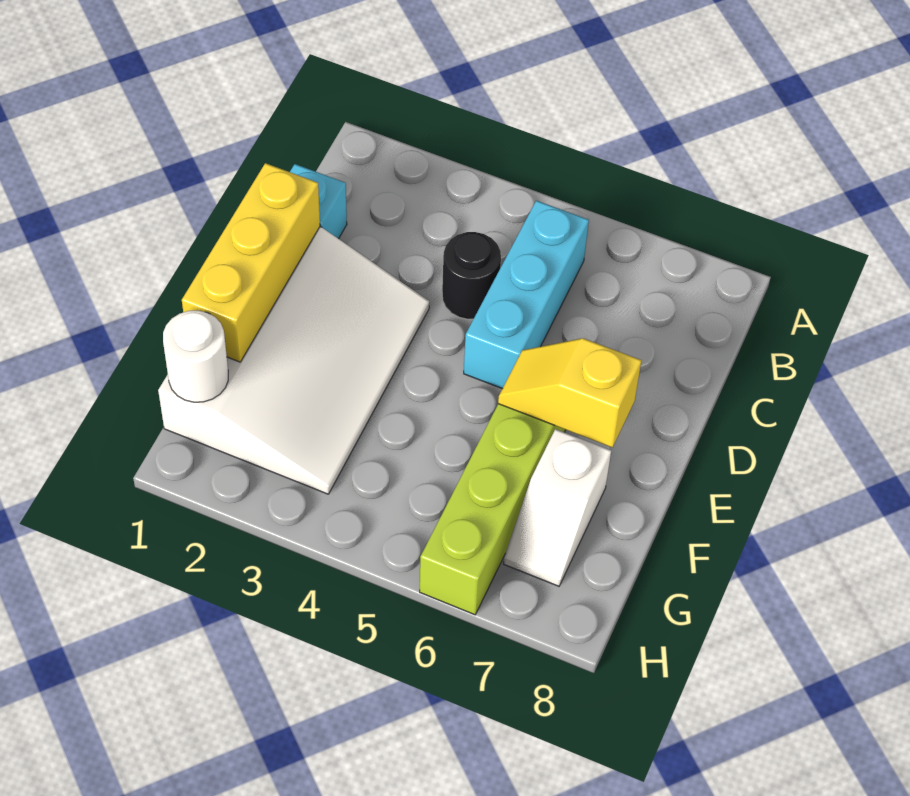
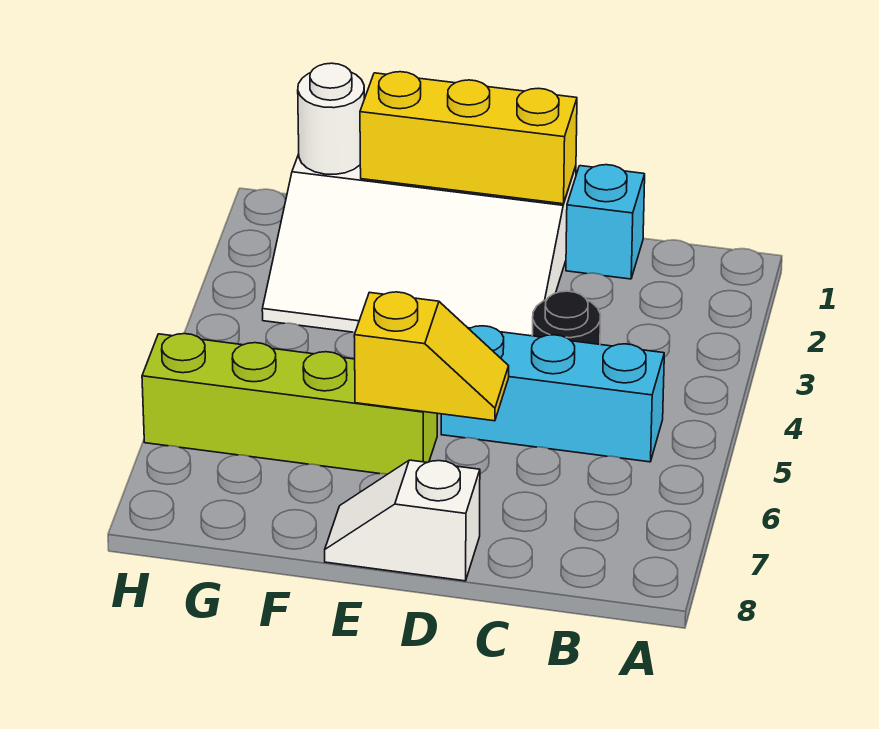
yellow 1x2 slope [498,338,641,448] -> yellow 1x2 slope turned to [354,292,509,421]
white 1x2 slope [504,429,611,586] -> white 1x2 slope moved to [325,460,480,581]

